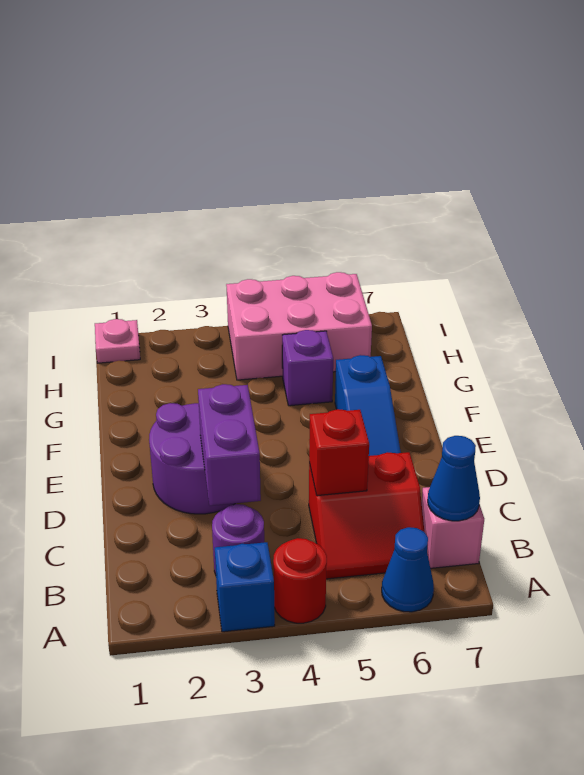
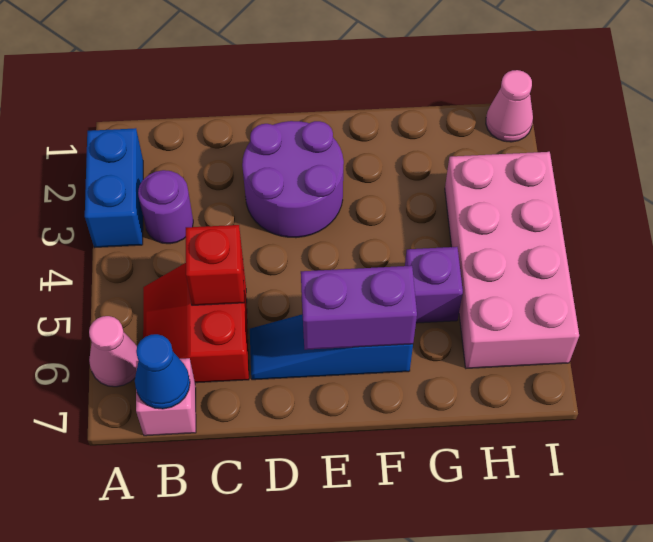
blue 1x1 brick [215,542,275,632] -> blue 1x2 brick [85,128,143,248]
red 1x1 round brick [273,538,327,623] -> none
blue 1x1 cone [382,527,434,612] -> pink 1x1 cone [89,316,138,387]
purple 1x2 brick [198,384,261,506] -> purple 1x2 brick moved to [301,266,417,350]
pink 2x3 brick [226,272,372,380] -> pink 2x4 brick [445,152,579,368]
pink 1x1 plate [95,319,140,363] -> pink 1x1 cone [486,70,533,142]

